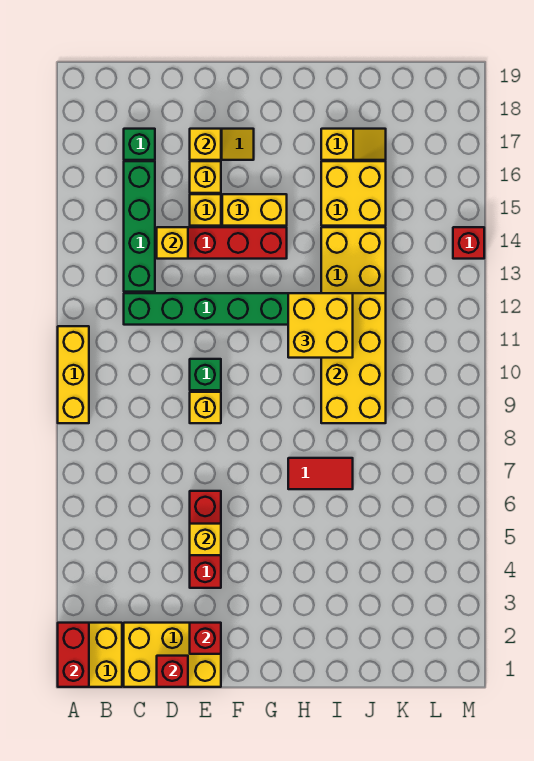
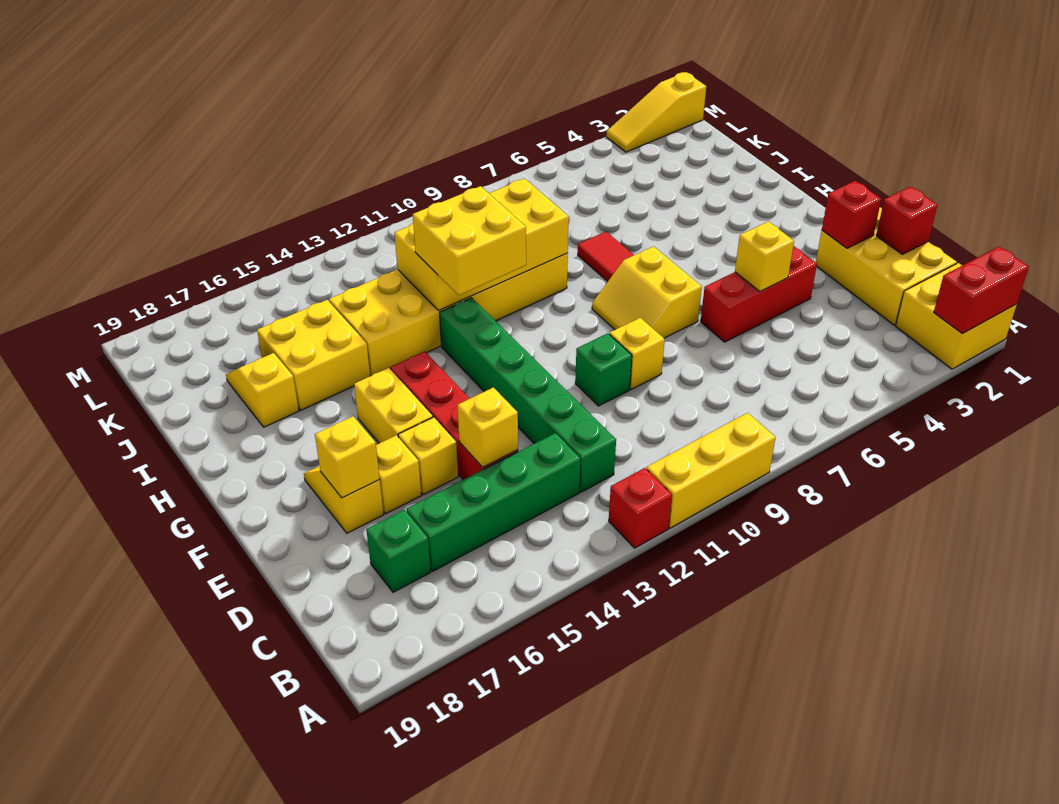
none -> yellow 2x2 slope [592,246,702,338]
none -> yellow 1x3 slope [606,72,706,152]
red 1x1 brick [453,227,484,259] -> red 1x1 brick moved to [609,468,672,548]

